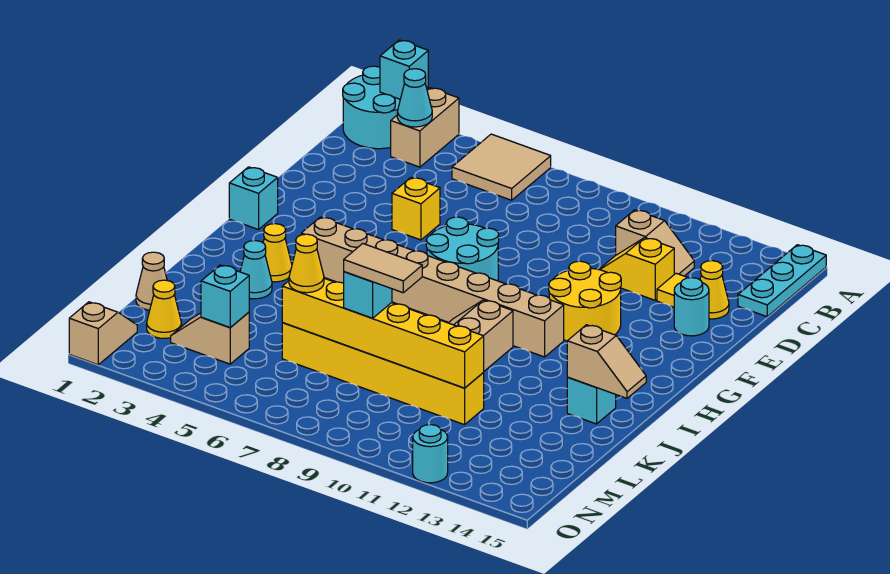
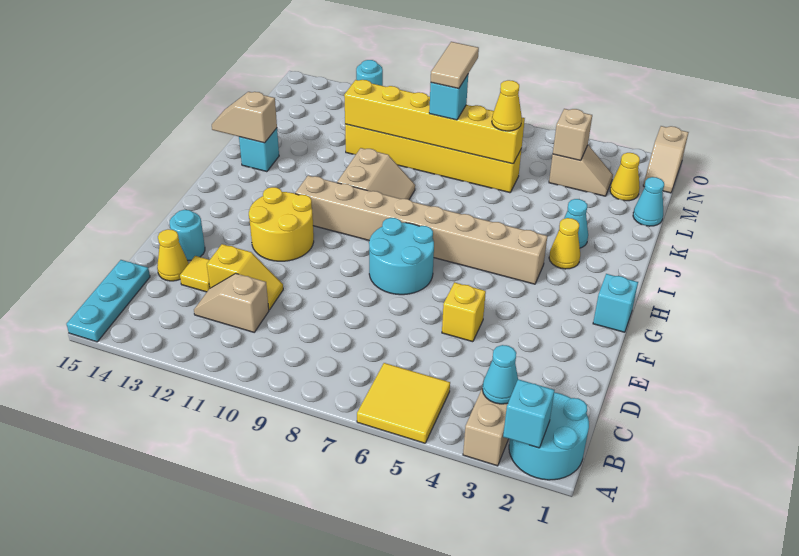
tan 2x2 tile [452,134,551,200] -> yellow 2x2 tile [357,363,450,443]
tan 1x1 cone [136,252,167,310] -> cyan 1x1 cone [633,177,664,226]
tan 1x2 tile [344,244,422,293] -> tan 1x2 tile turned to [431,42,479,89]
cyan 1x1 brick [201,265,249,328] -> tan 1x1 brick [553,109,592,161]

